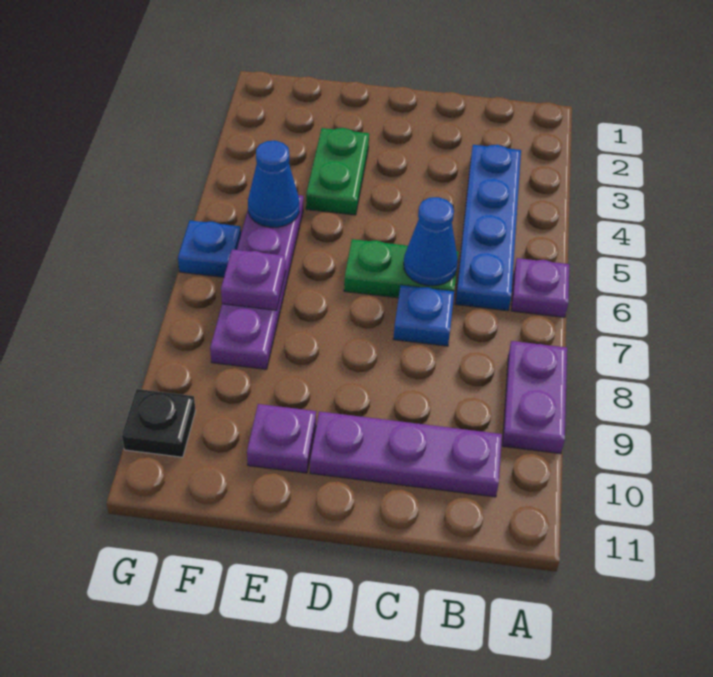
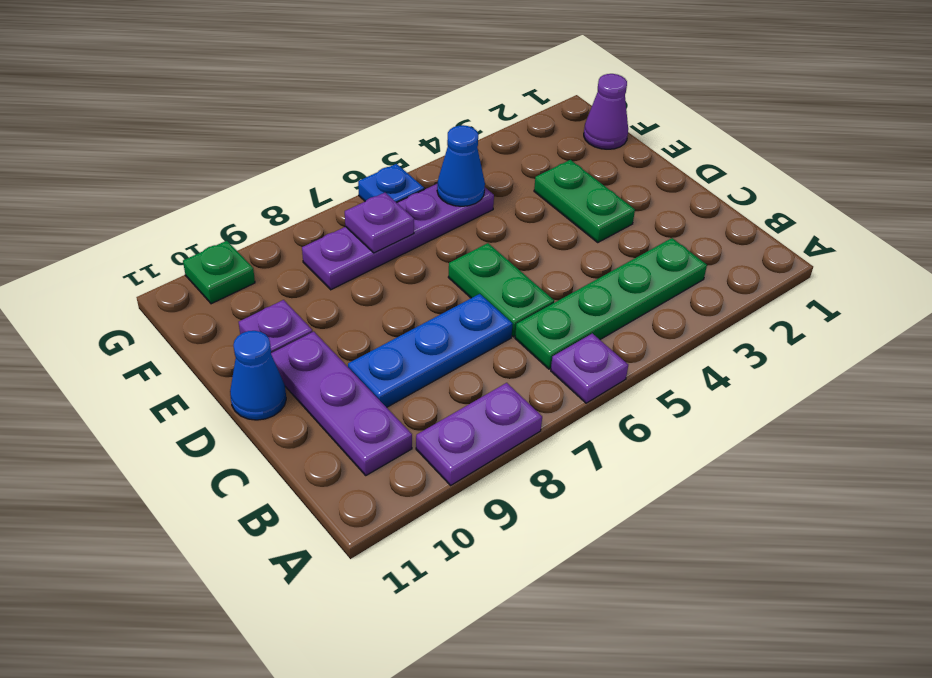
blue 1x4 plate [455,145,521,311] -> green 1x4 plate [515,238,707,369]
blue 1x1 cone [404,197,458,286] -> blue 1x1 cone moved to [230,331,286,420]
blue 1x1 plate [394,285,454,346] -> blue 1x3 plate [348,294,513,407]
green 1x2 plate [306,128,369,215] -> green 1x2 plate turned to [534,160,635,242]
none -> purple 1x1 cone [584,74,628,149]
black 1x1 plate [122,389,196,457] -> green 1x1 plate [183,241,255,304]

